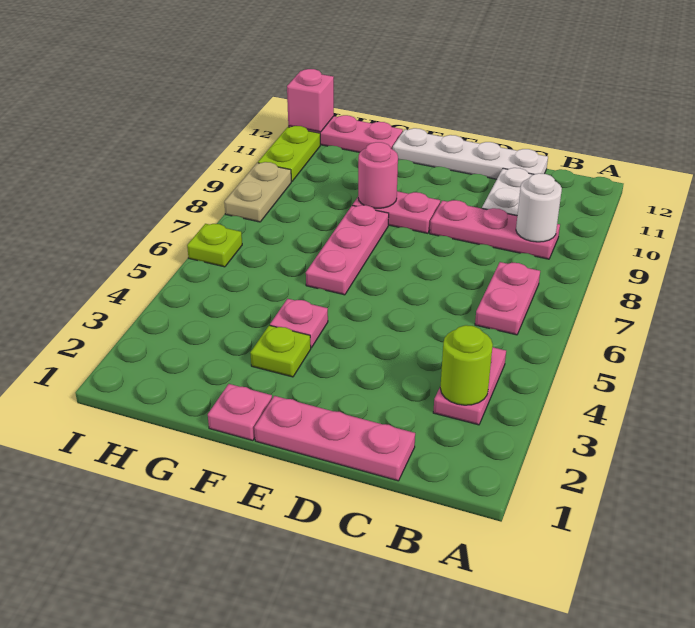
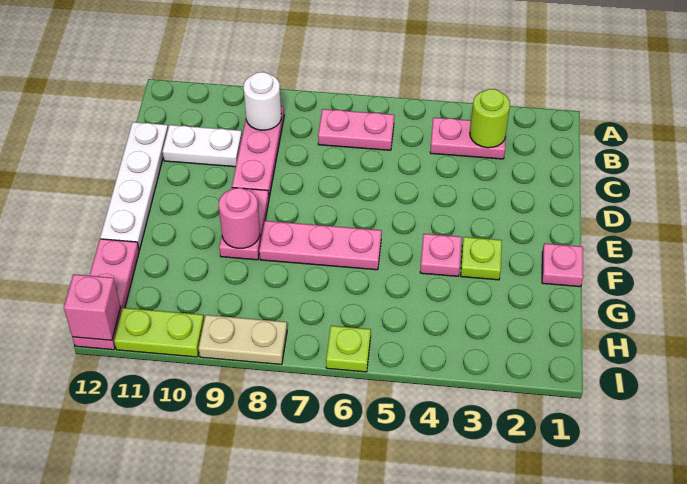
pink 1x3 plate [254,396,415,481] -> none

